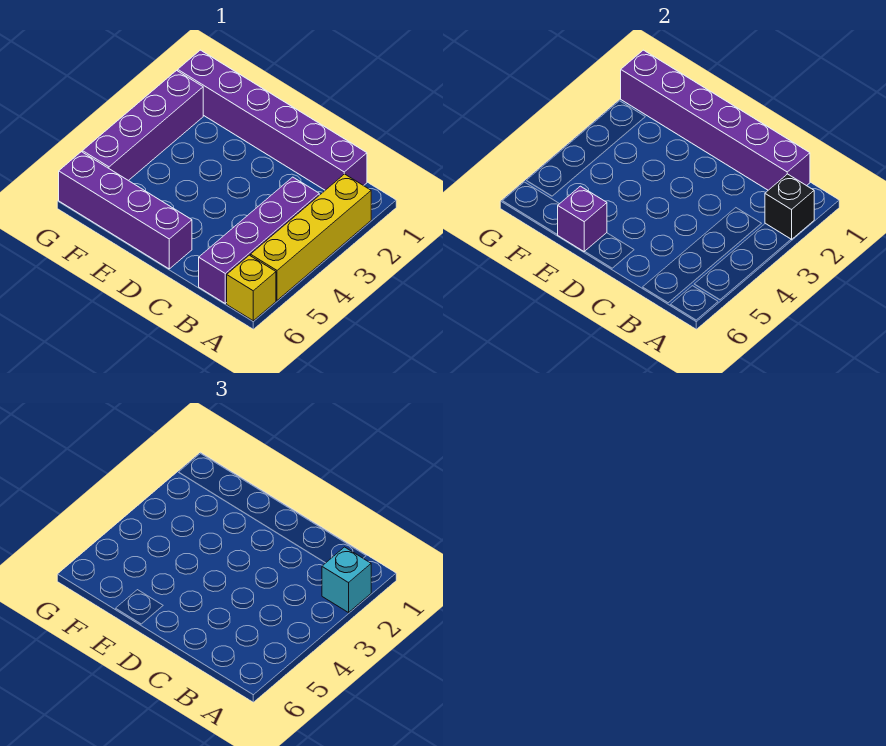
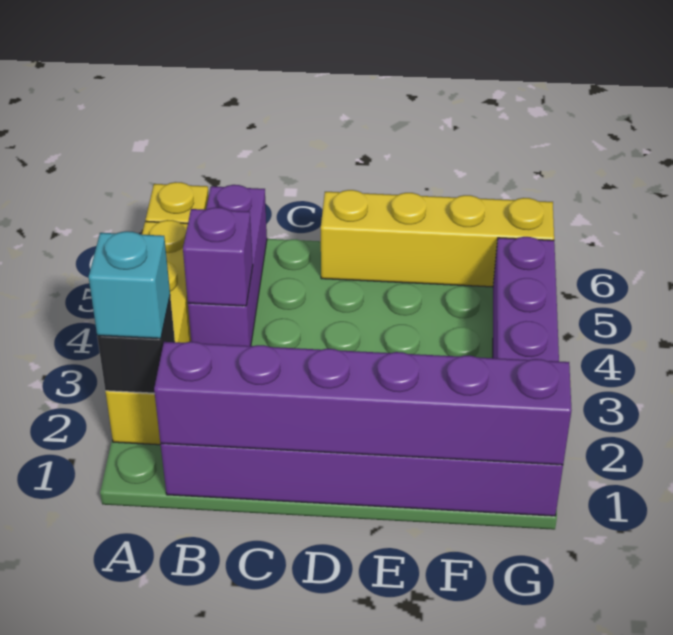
purple 1x4 brick [199,177,319,303] -> purple 1x3 brick [188,185,267,346]
purple 1x4 brick [59,152,192,269] -> yellow 1x4 brick [321,190,554,287]
purple 1x1 brick [558,186,607,252] -> purple 1x1 brick moved to [183,207,253,306]

